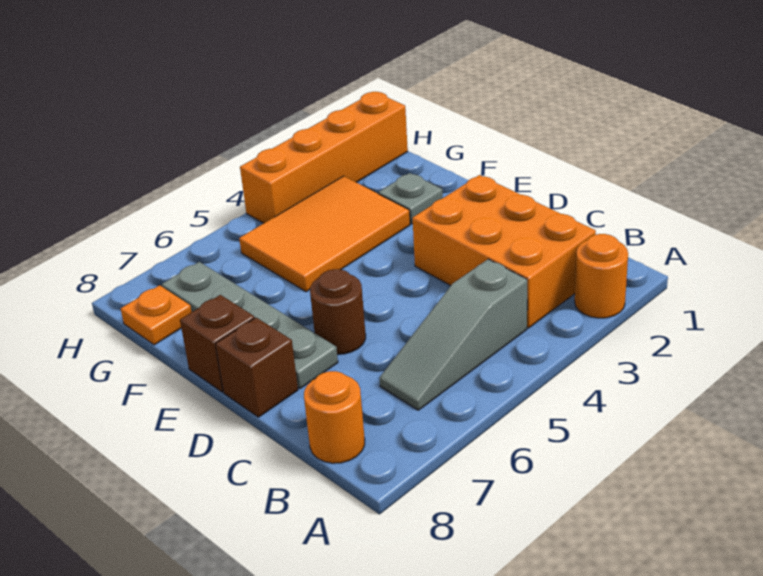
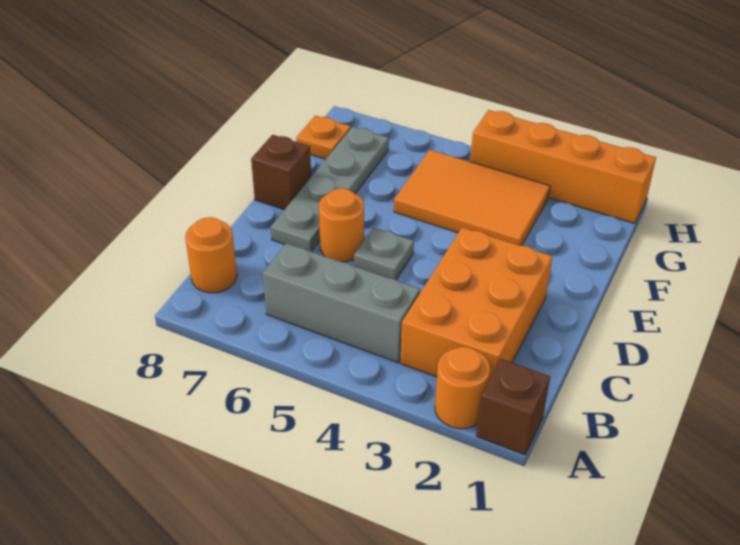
grey 1x3 slope [379,259,527,410] -> grey 1x3 brick [263,243,420,363]
brown 1x1 round brick [310,269,366,354] -> orange 1x1 round brick [319,188,364,262]
brown 1x1 brick [216,318,298,417] -> brown 1x1 brick moved to [477,359,550,455]
grey 1x1 plate [378,173,443,224] -> grey 1x1 plate moved to [354,228,414,280]

